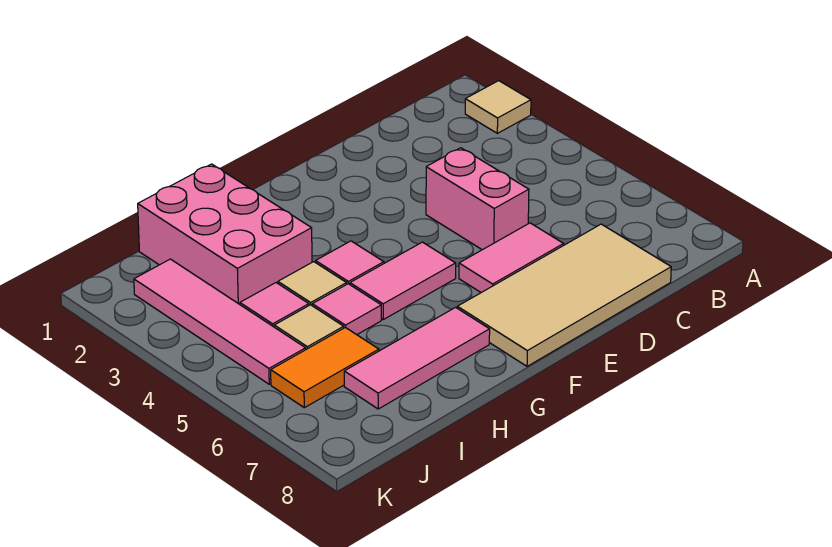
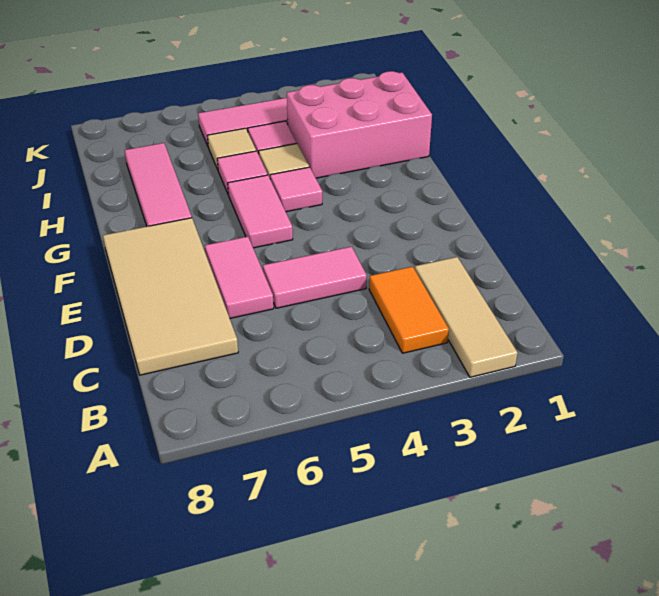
tan 1x1 tile [465,81,531,133] -> tan 1x3 tile [415,257,518,377]
pink 1x2 brick [426,148,529,250] -> pink 1x2 tile [263,247,367,308]
orange 1x2 tile [271,327,379,408] -> orange 1x2 tile moved to [369,266,449,353]

